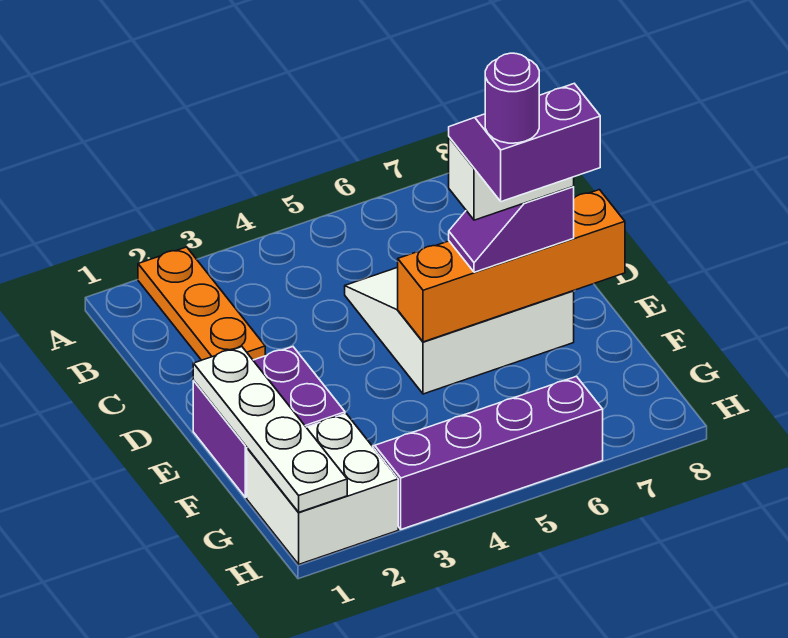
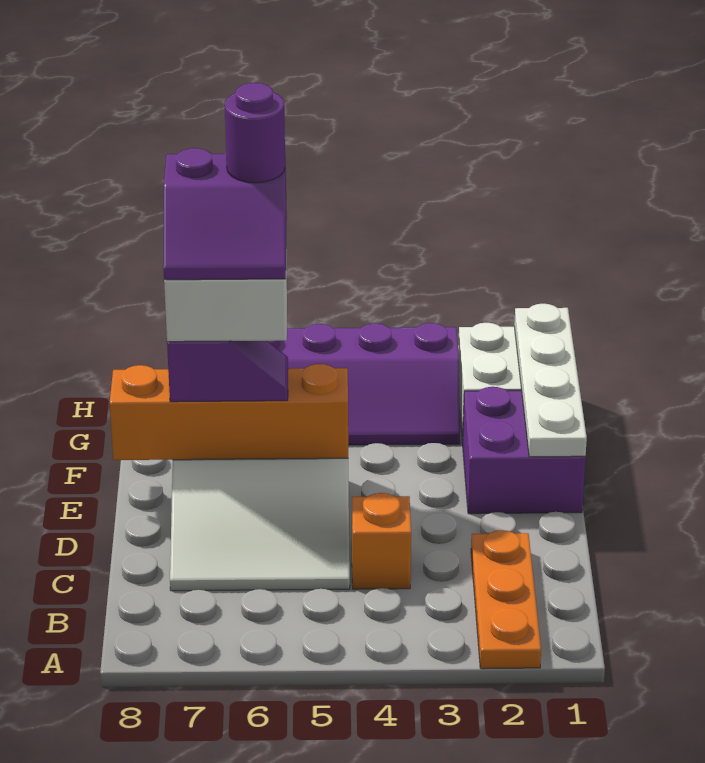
none -> orange 1x1 brick [352,493,411,589]

